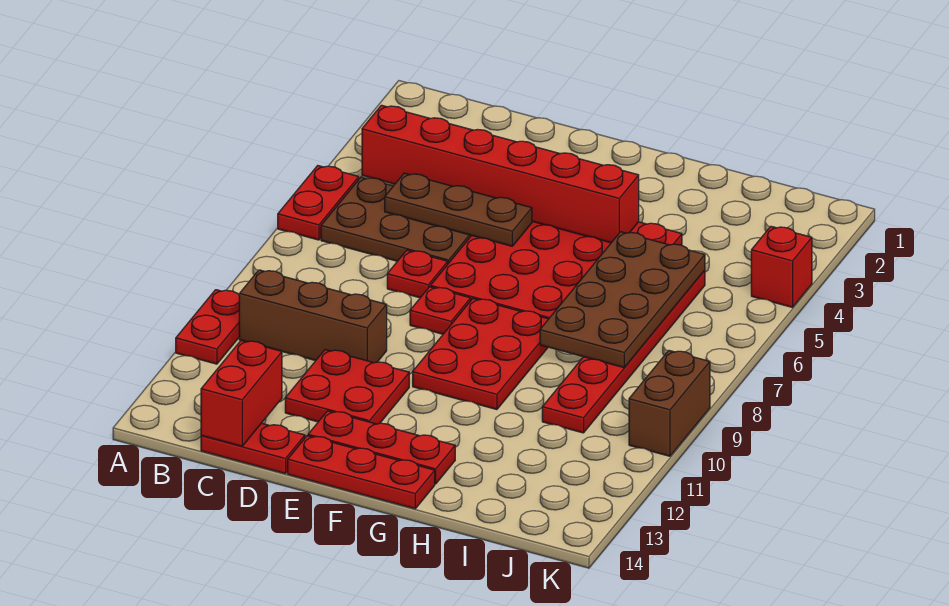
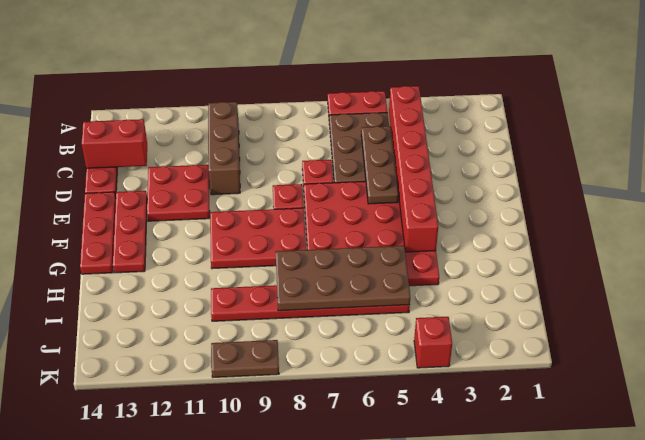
red 1x2 plate [176,290,239,364] -> none
brown 1x2 brick [629,351,710,456] -> brown 1x2 plate [211,340,279,377]

